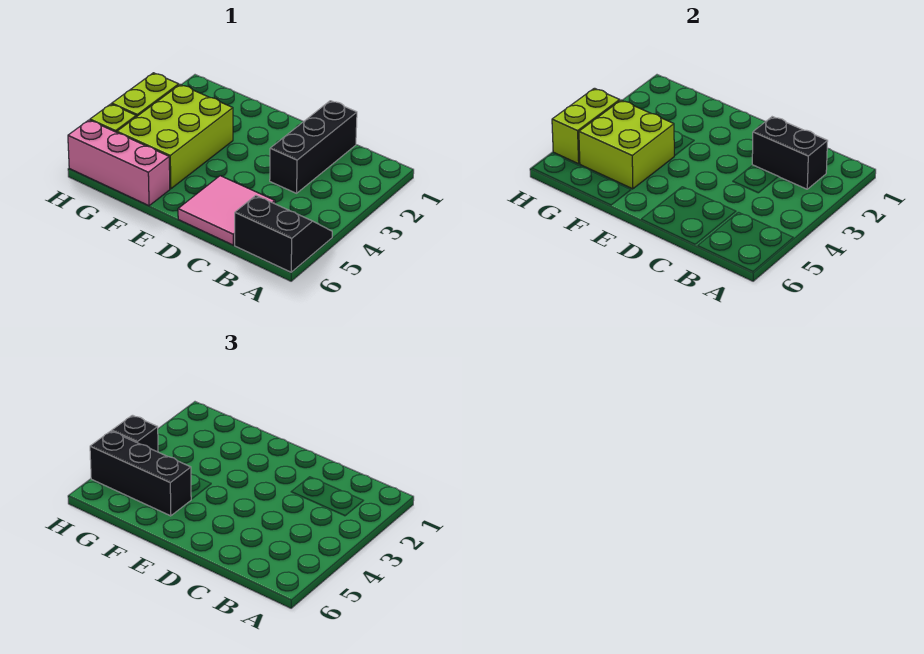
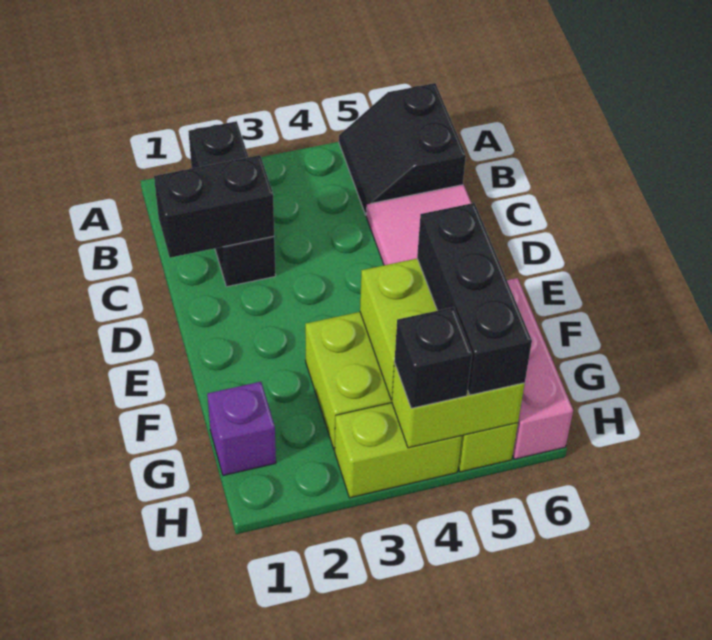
black 1x2 brick [752,117,828,189] -> black 1x2 brick turned to [154,155,274,258]
black 1x3 brick [270,101,357,193] -> black 1x3 brick turned to [188,121,276,287]
none -> purple 1x1 brick [207,382,276,476]

